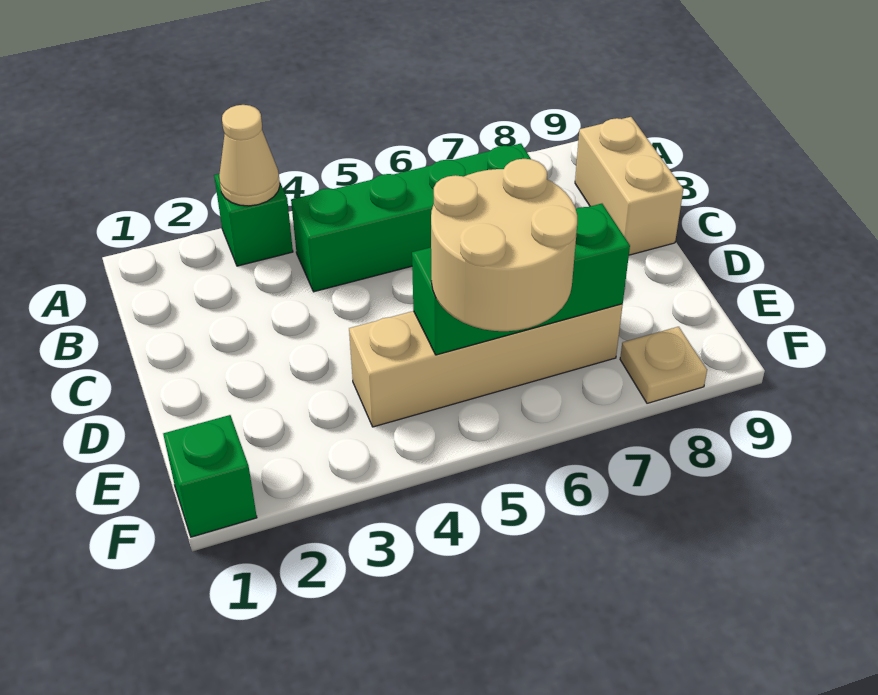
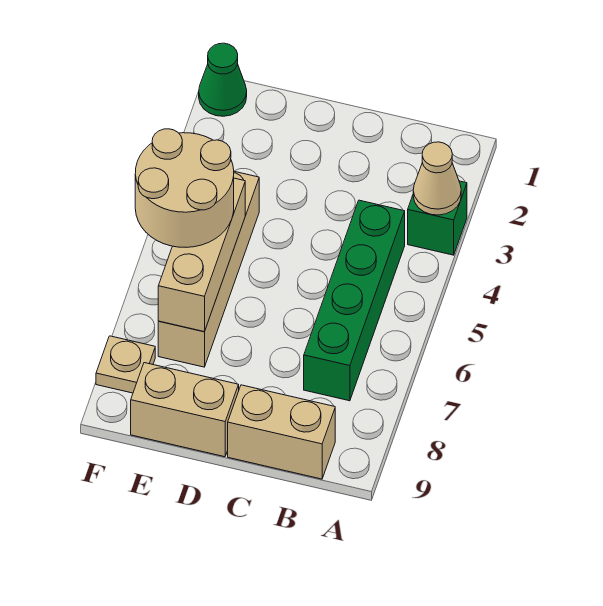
none -> tan 1x2 brick [131,363,239,457]
green 1x3 brick [412,204,630,355] -> tan 1x3 brick [158,178,245,332]
green 1x1 brick [163,415,257,537] -> green 1x1 cone [199,43,247,116]

